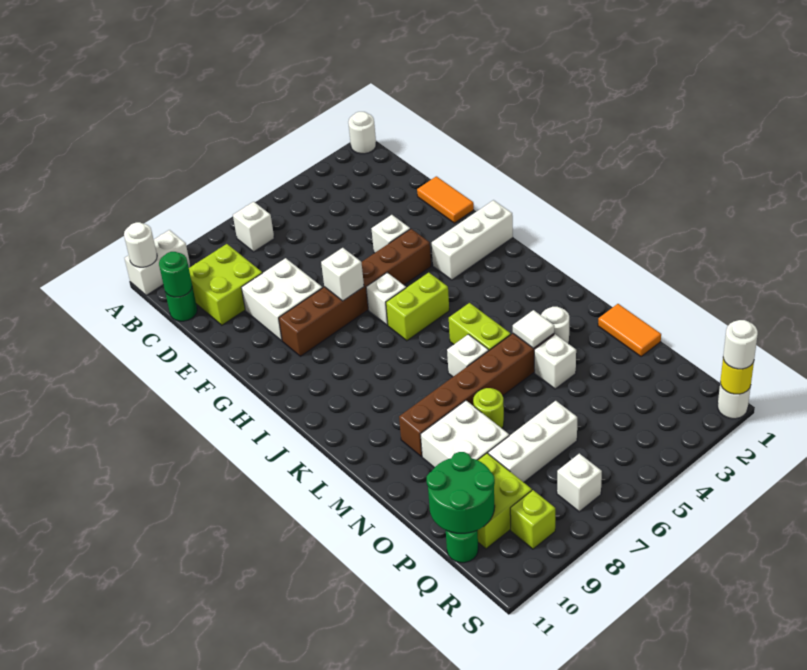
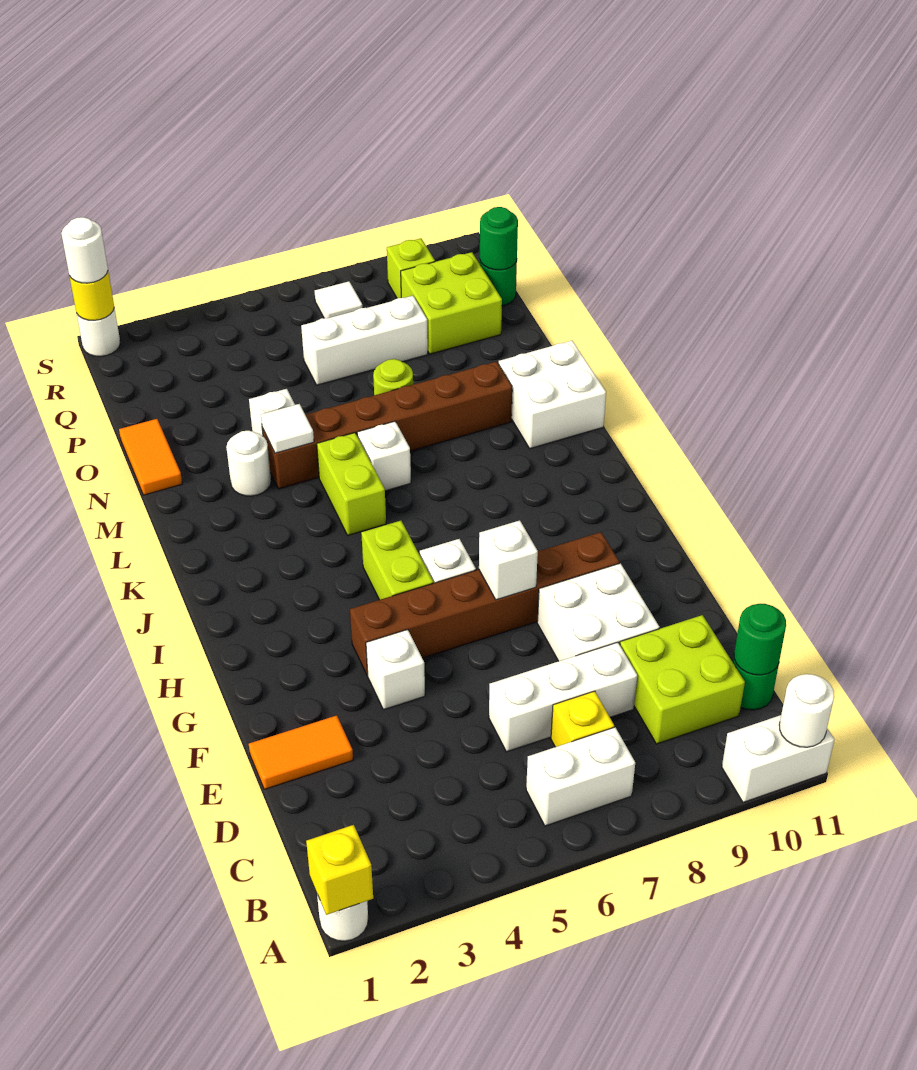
none -> yellow 1x1 brick [306,825,373,915]
white 1x1 brick [233,202,274,252] -> white 1x2 brick [526,727,635,826]
none -> yellow 1x1 brick [551,691,614,747]
orange 1x2 tile [417,176,474,223] -> orange 1x2 tile turned to [249,715,353,789]
white 1x3 brick [432,200,513,280] -> white 1x3 brick moved to [489,642,637,752]
lime 1x2 brick [386,273,449,341] -> lime 1x2 brick turned to [361,521,433,600]
white 2x2 brick [420,401,509,468] -> white 2x2 brick moved to [499,341,606,449]
green 2x2 round brick [427,452,495,533] -> green 1x1 round brick [480,207,518,270]
white 1x1 brick [557,454,602,512] -> white 1x1 tile [315,281,362,318]

